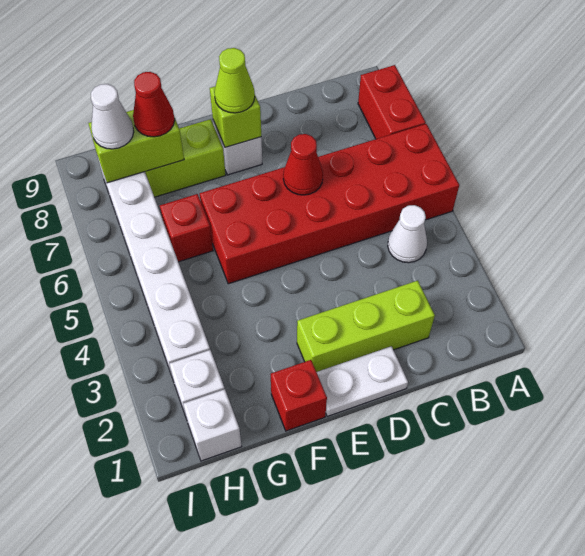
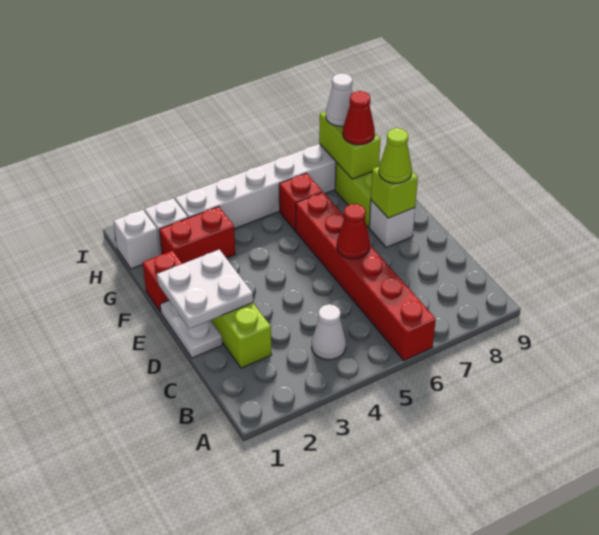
red 2x6 brick [200,124,459,284] -> red 1x6 brick [296,192,436,361]
red 1x2 brick [358,65,426,139] -> red 1x2 brick moved to [159,207,235,264]
none -> white 2x2 plate [157,249,253,329]

